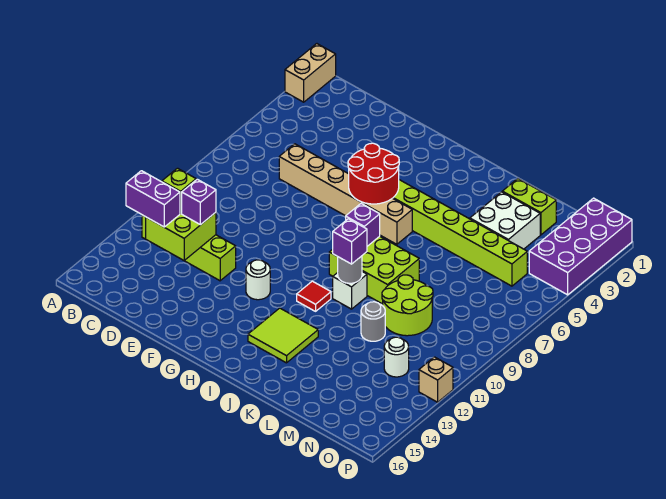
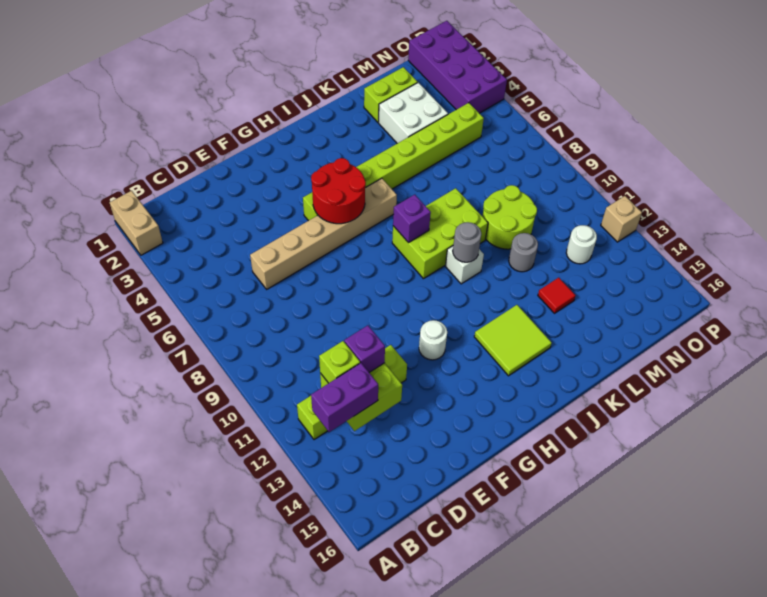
red 1x1 tile [297,281,331,311] -> red 1x1 tile moved to [538,278,576,313]
purple 1x1 brick [333,219,367,264] -> none

